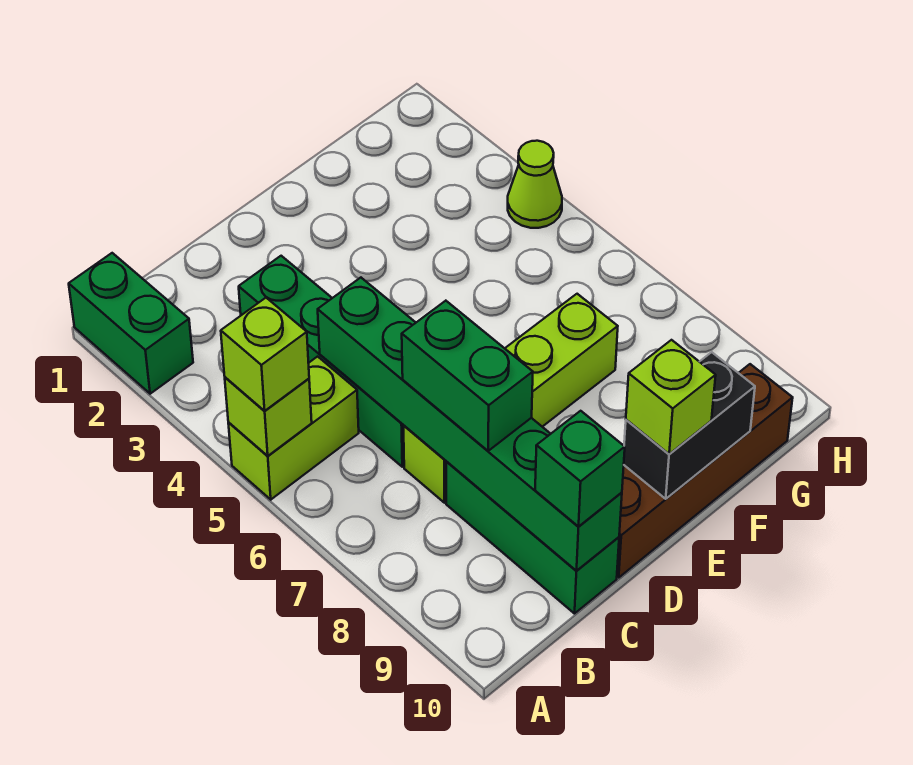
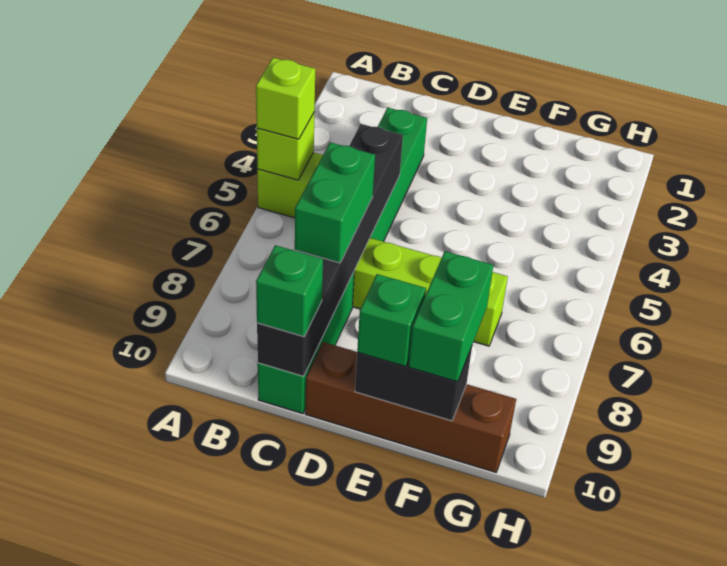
green 1x2 brick [69,253,193,394] -> green 1x2 brick moved to [409,251,493,382]
green 1x6 brick [318,278,622,571] -> black 1x6 brick [257,124,403,376]
lime 1x1 brick [626,340,716,454] -> green 1x1 brick [357,274,426,367]
lime 1x1 cone [508,141,562,228] -> none

